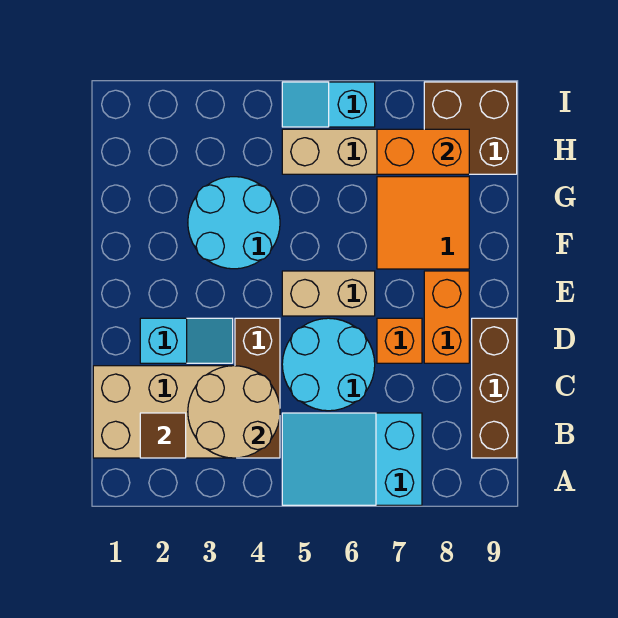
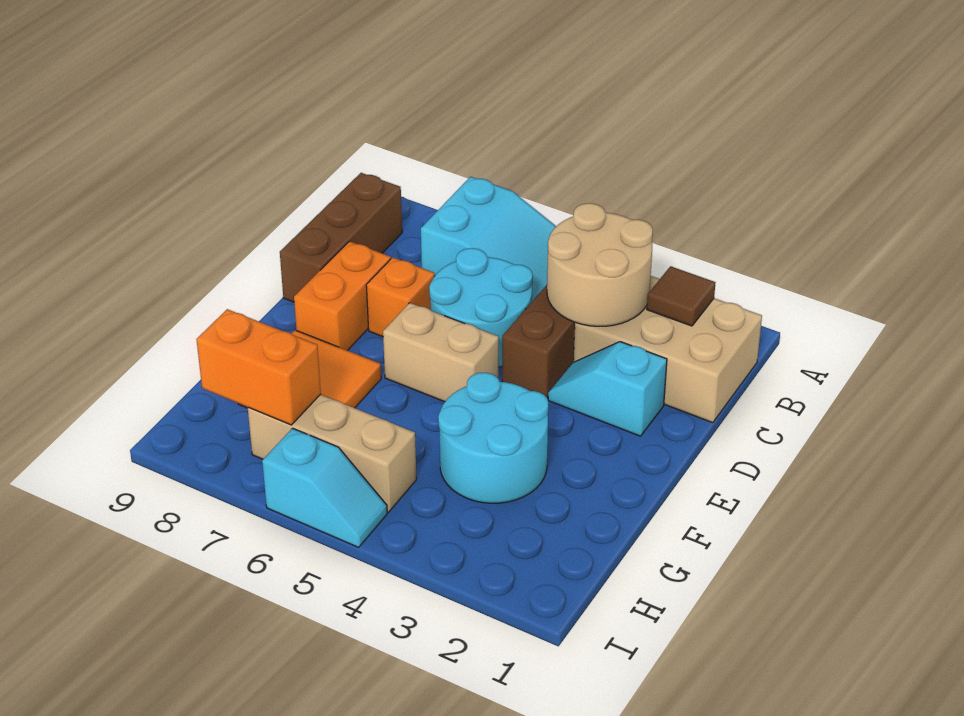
brown 2x2 brick [424,82,517,174] -> none

